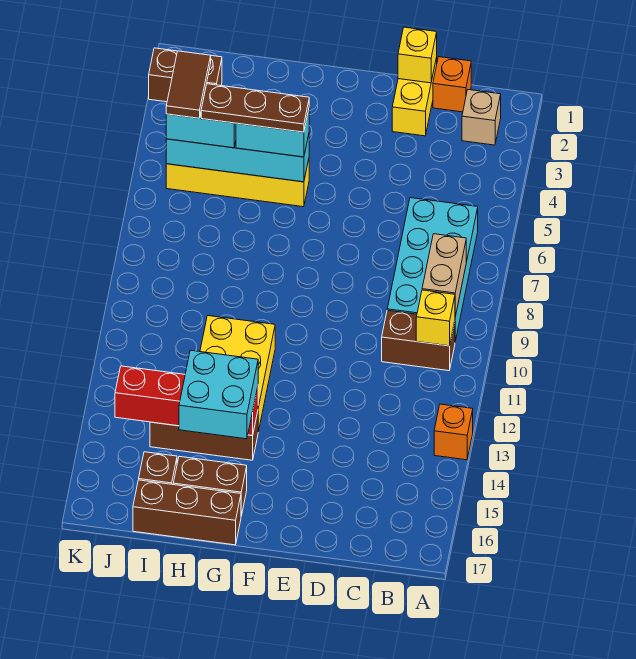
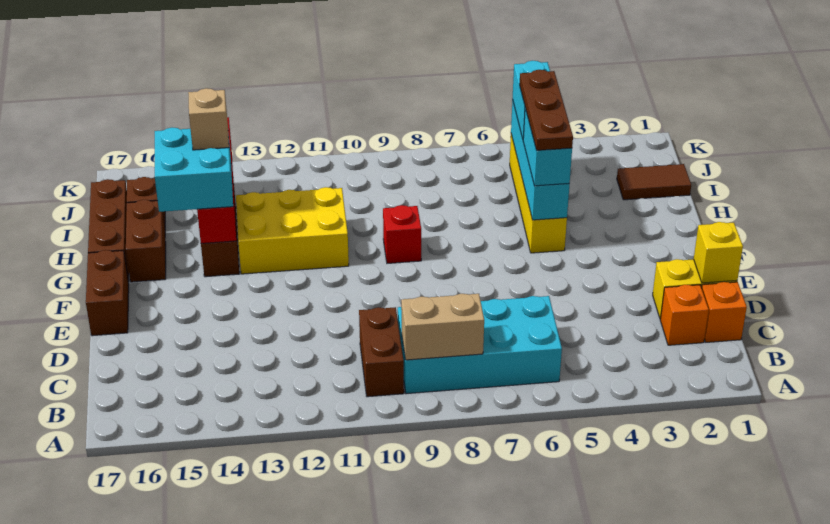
orange 1x1 brick [434,404,473,460] -> orange 1x1 brick moved to [660,285,709,345]
tan 1x1 brick [462,90,501,145] -> tan 1x1 brick moved to [188,88,229,150]
yellow 1x1 brick [416,290,455,346] -> none
none -> red 1x1 brick [383,205,421,263]
brown 1x2 brick [149,48,222,102] -> brown 1x2 brick moved to [86,250,129,336]
brown 1x2 tile [166,51,211,118] -> brown 1x2 tile moved to [617,164,691,200]

